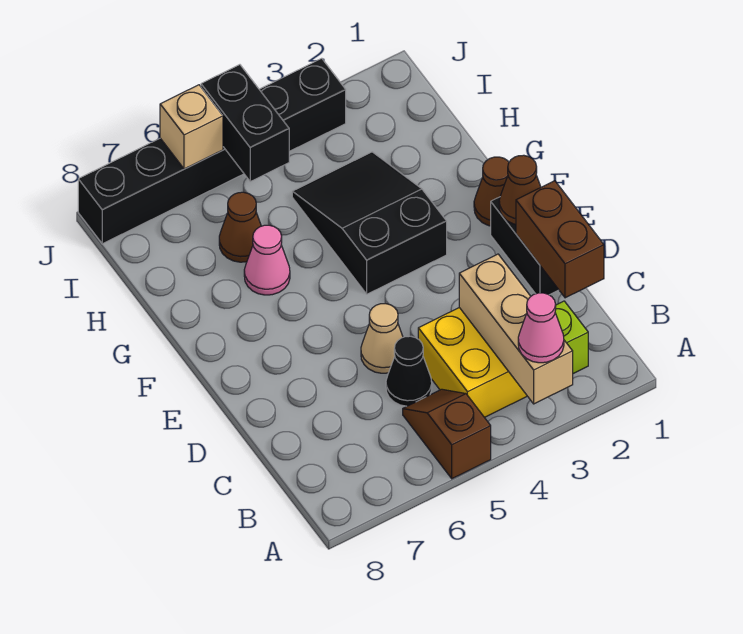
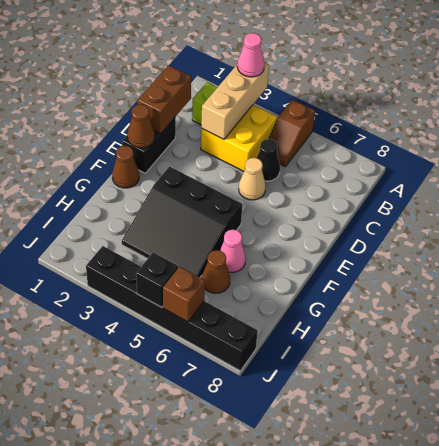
black 2x3 slope [292,152,447,294] -> black 3x3 slope [122,166,242,277]
black 1x2 brick [201,65,289,181] -> black 1x1 brick [136,252,178,307]
tan 1x1 brick [160,85,223,169] -> brown 1x1 brick [163,267,205,322]

